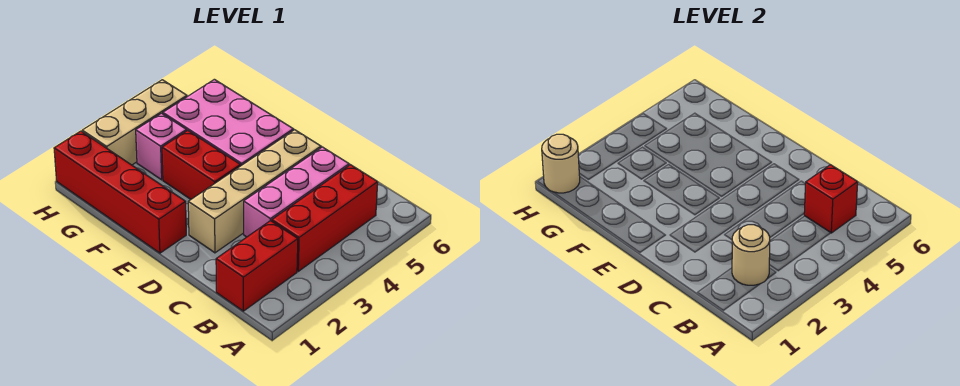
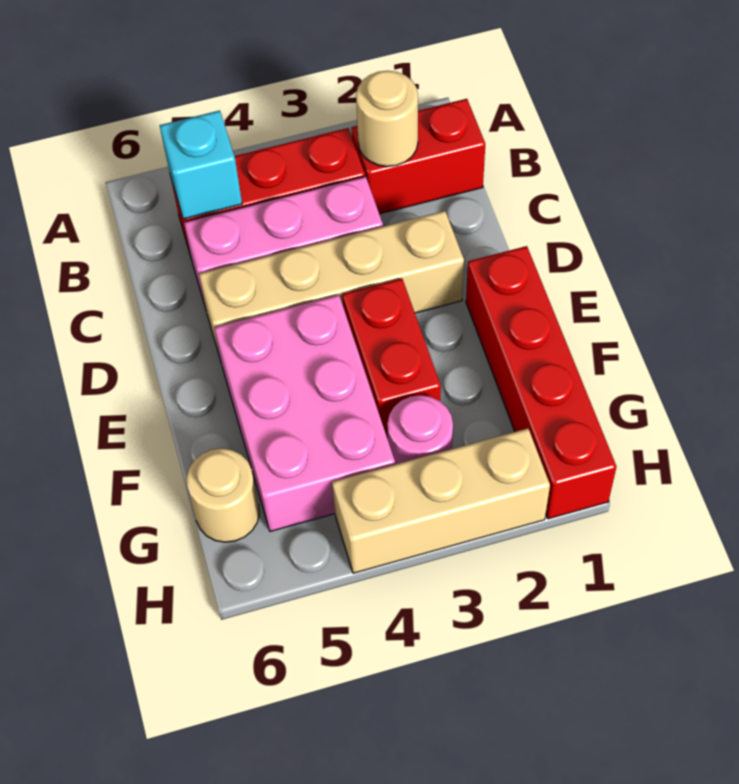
red 1x1 brick [804,165,858,233] -> cyan 1x1 brick [160,111,242,219]
pink 1x1 brick [136,113,187,180] -> pink 1x1 round brick [387,395,453,464]
tan 1x1 round brick [542,134,580,193] -> tan 1x1 round brick moved to [186,448,259,542]

